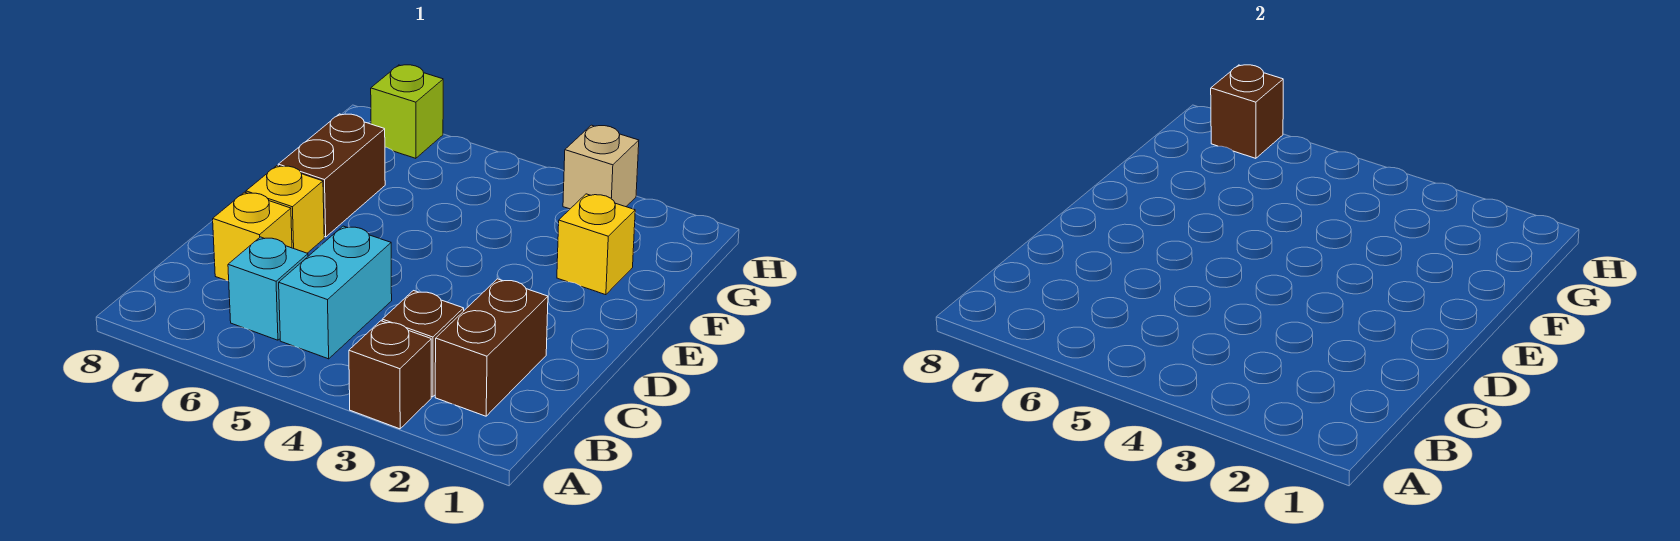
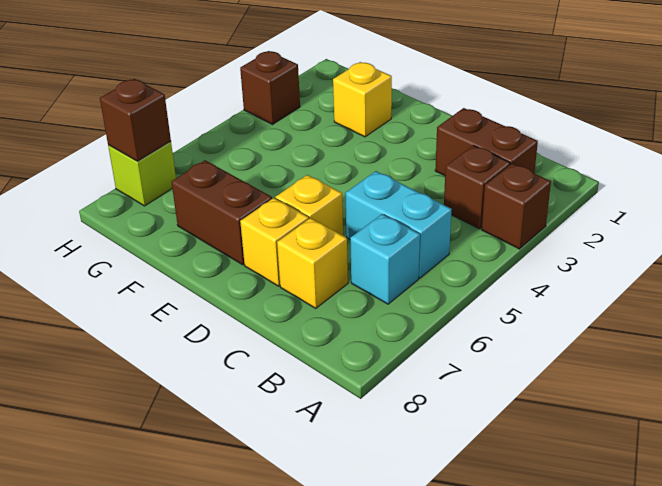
none -> yellow 1x1 brick [275,175,343,235]
tan 1x1 brick [563,125,639,209] -> brown 1x1 brick [240,51,300,124]

